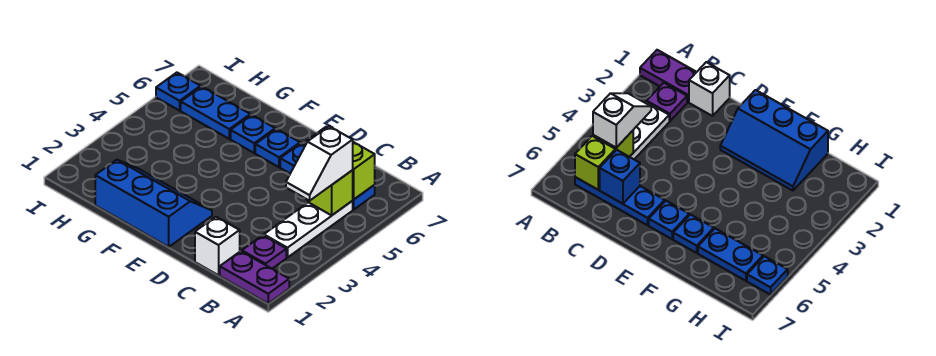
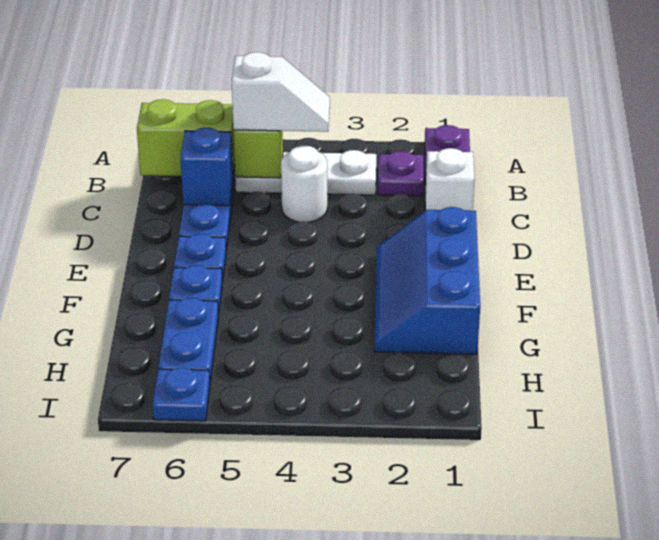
lime 1x1 brick [353,142,375,200] -> lime 1x2 brick [137,99,235,176]
none -> white 1x1 round brick [281,145,327,222]

